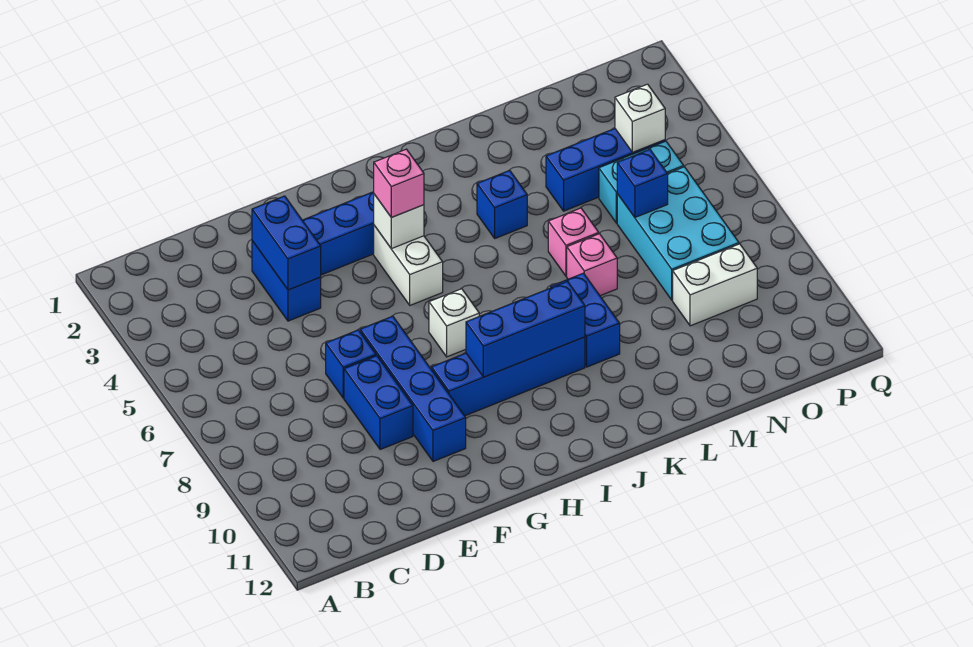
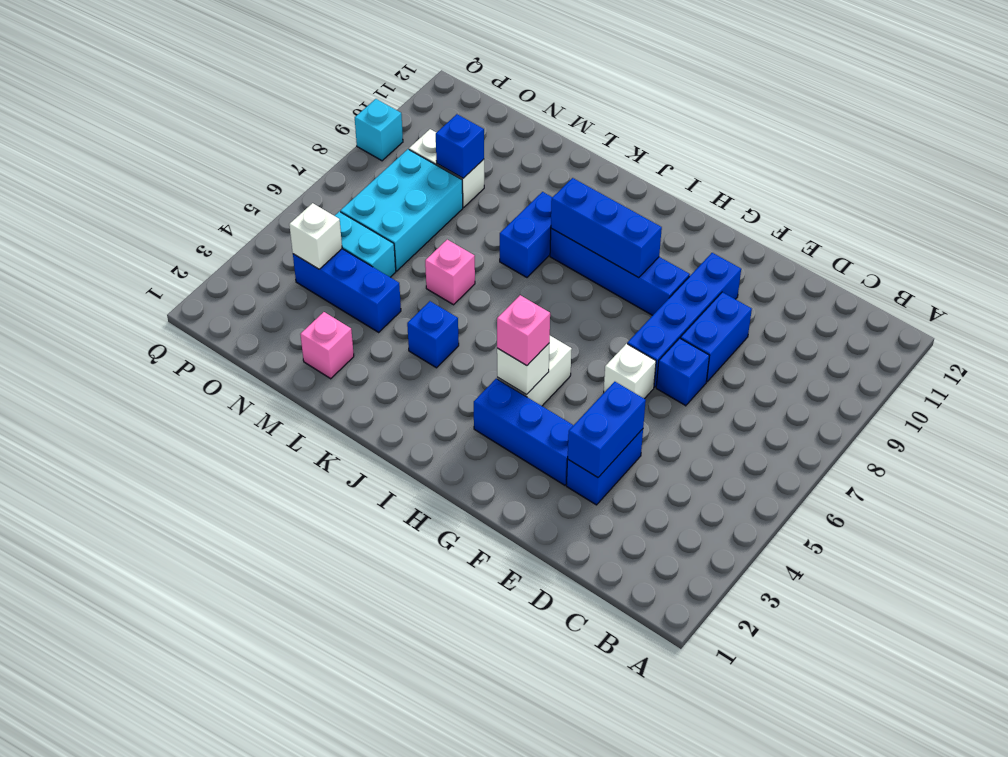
white 1x1 brick [429,289,479,357] -> white 1x1 brick moved to [604,344,656,399]
pink 1x1 brick [567,234,617,296] -> pink 1x1 brick moved to [300,312,354,379]
blue 1x1 brick [617,149,668,217] -> blue 1x1 brick moved to [436,114,484,178]
none -> cyan 1x1 brick [355,99,403,161]

